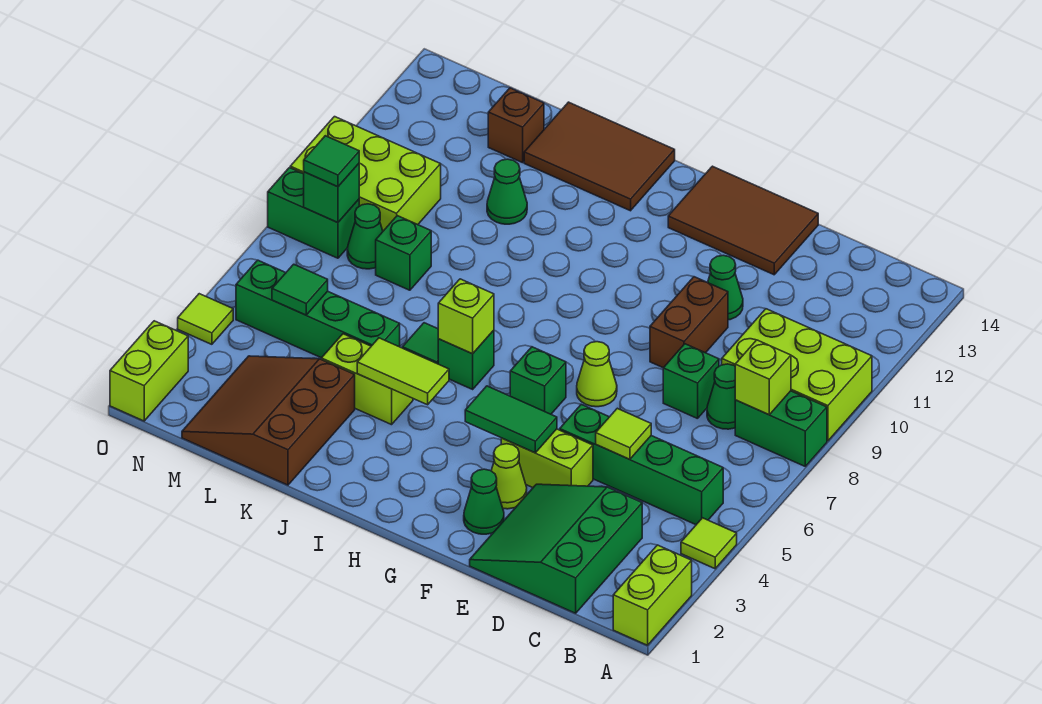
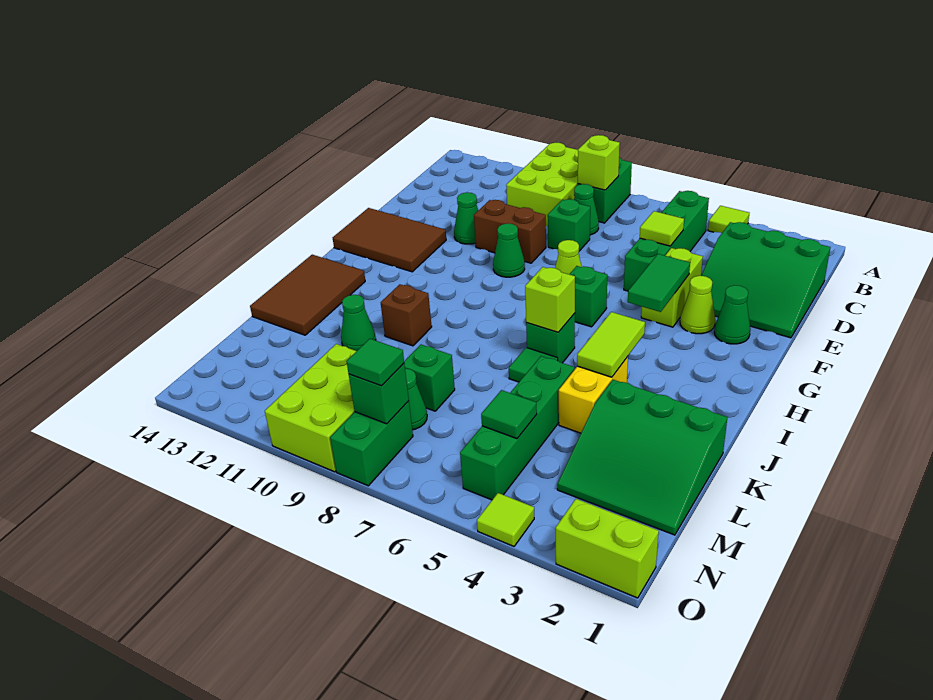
lime 1x2 brick [613,545,692,645] -> none
brown 2x3 tile [668,166,818,275] -> brown 2x3 tile turned to [333,208,446,272]
none -> green 1x1 cone [493,223,525,277]
lime 1x2 brick [321,334,413,425] -> yellow 1x2 brick [559,357,628,433]
brown 3x3 slope [182,356,355,485] -> green 3x3 slope [557,380,728,535]
brown 1x1 brick [488,88,544,163] -> brown 1x1 brick moved to [381,284,432,346]

